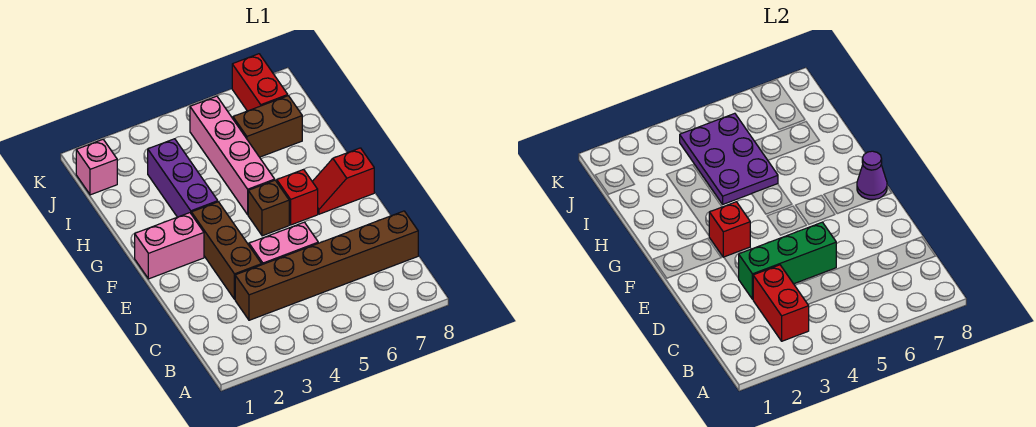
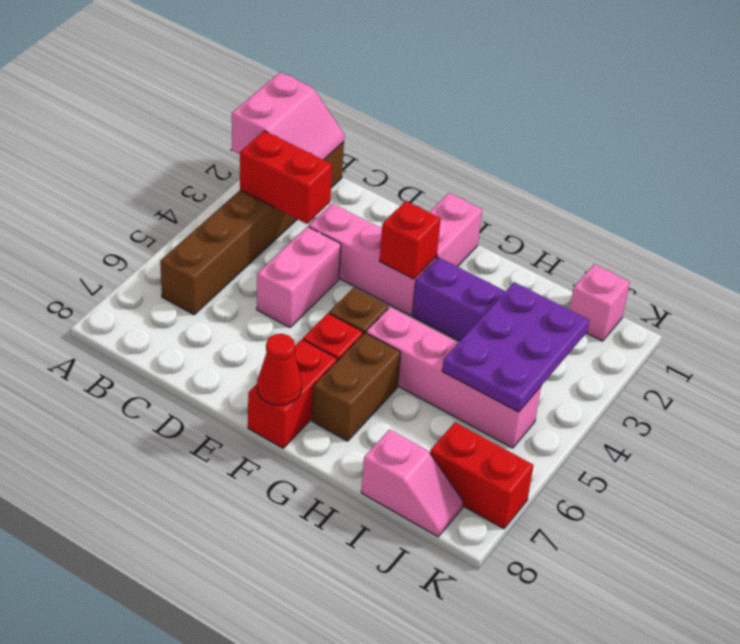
none -> pink 2x2 slope [232,72,344,160]
brown 1x6 brick [235,211,418,320] -> brown 1x6 brick moved to [160,142,344,315]
brown 1x3 brick [191,202,262,299] -> pink 1x3 brick [309,204,437,316]
green 1x3 brick [739,222,836,299] -> none
red 1x2 slope [312,148,374,214] -> red 1x2 brick [248,339,337,448]
purple 1x1 cone [857,151,887,200] -> red 1x1 cone [257,334,302,405]
purple 2x3 plate [680,113,778,204] -> purple 2x3 plate turned to [442,282,589,412]
brown 1x2 brick [233,96,302,157] -> brown 1x2 brick moved to [312,333,401,441]
none -> pink 1x2 slope [361,429,464,537]

